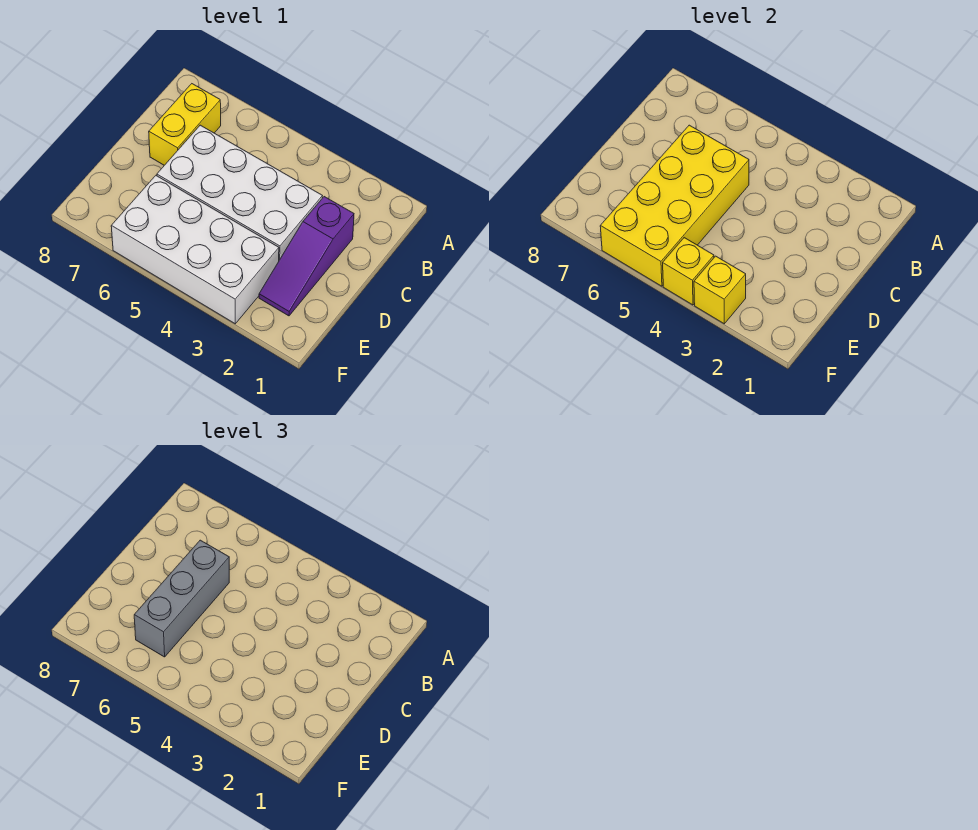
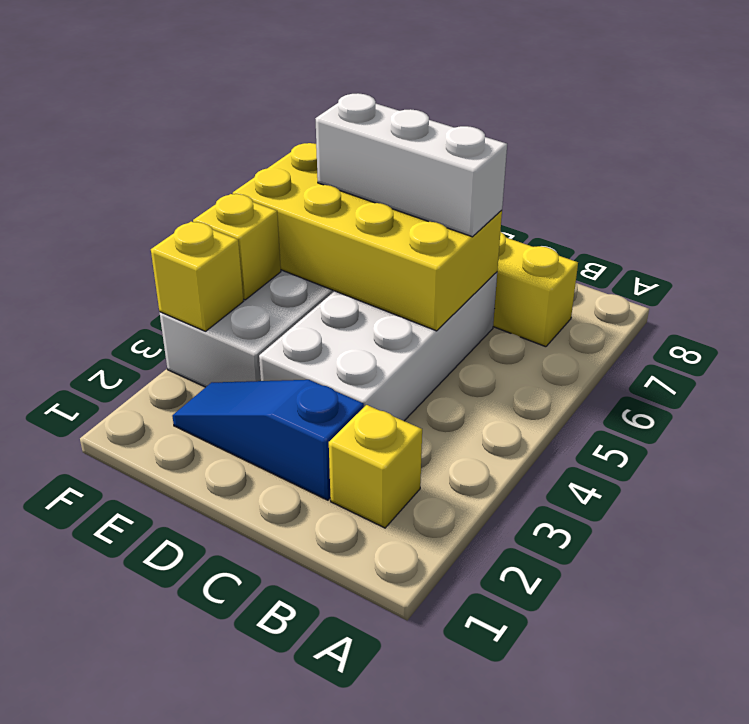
none -> yellow 1x1 brick [329,405,422,528]
purple 1x3 slope [259,197,354,316] -> blue 1x3 slope [172,380,364,500]
grey 1x3 brick [134,540,229,657] -> white 1x3 brick [315,93,507,237]

